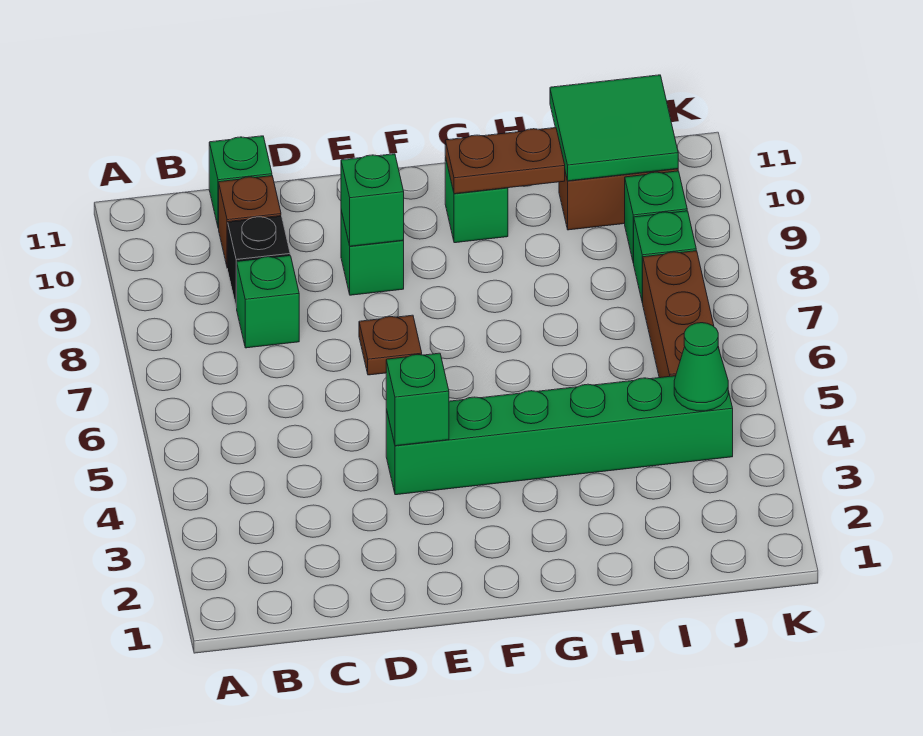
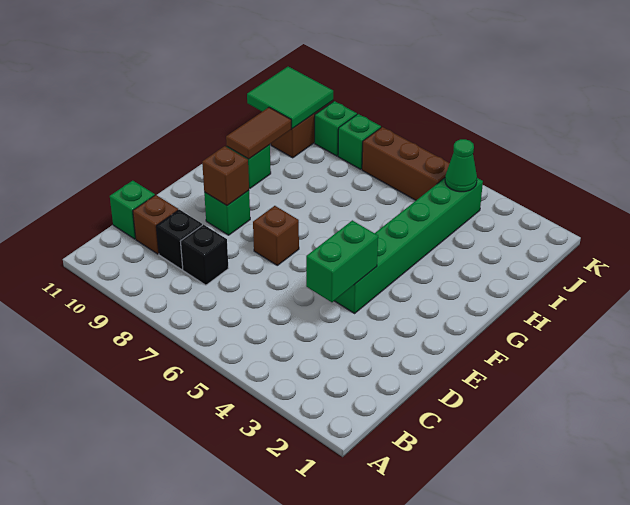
green 1x1 brick [237,256,299,348] -> black 1x1 brick [180,225,229,285]
green 1x1 brick [386,353,449,446] -> green 1x2 brick [306,220,378,302]
brown 1x1 plate [359,315,422,375] -> brown 1x1 brick [253,206,299,265]
green 1x1 brick [341,154,404,246] -> brown 1x1 brick [202,146,249,206]
brown 1x2 plate [445,128,565,194] -> brown 1x2 tile [226,107,291,159]

